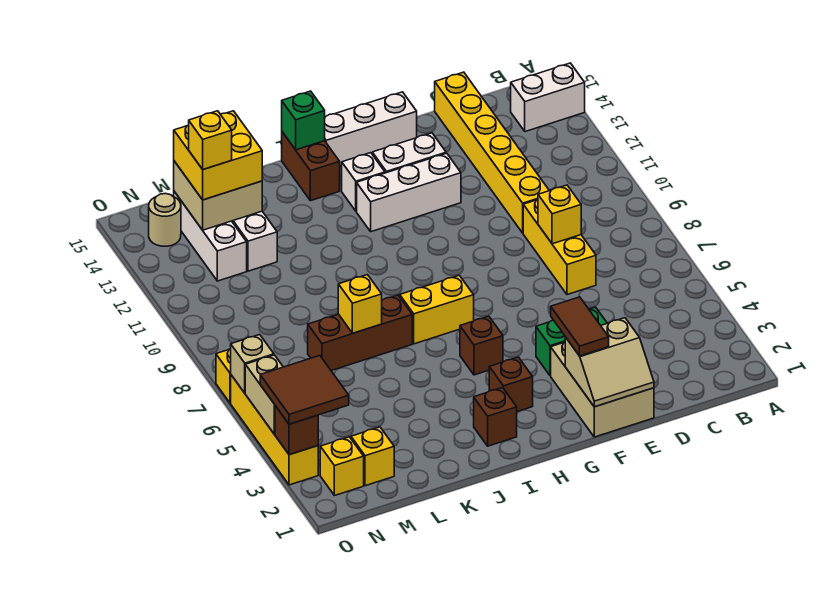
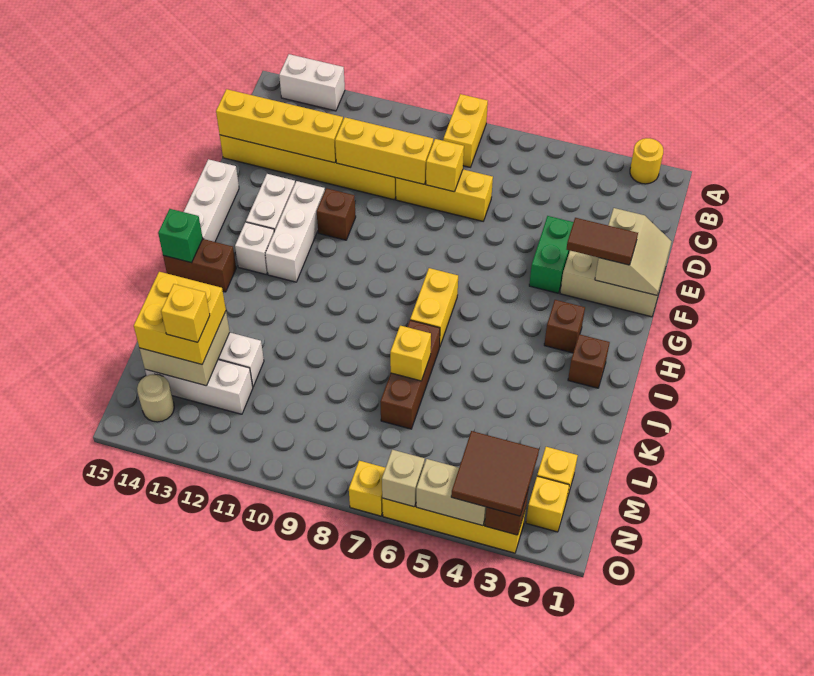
none -> yellow 1x1 round brick [630,138,663,184]
none -> yellow 1x2 brick [443,94,488,167]
white 1x2 brick [511,63,585,132] -> white 1x2 brick turned to [279,54,345,111]
none -> yellow 1x3 brick [335,117,433,184]
none -> yellow 1x4 brick [216,89,343,163]
brown 1x1 brick [460,316,503,375] -> brown 1x1 brick moved to [317,188,356,240]

